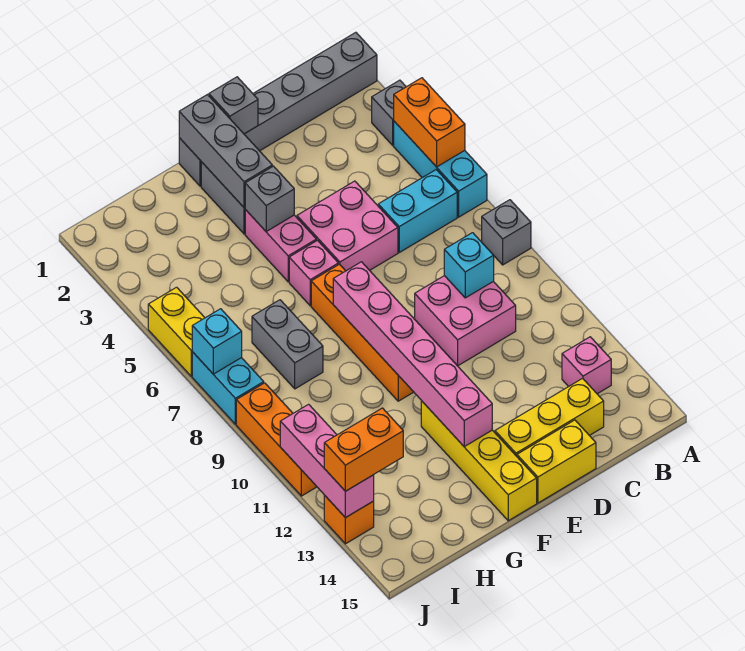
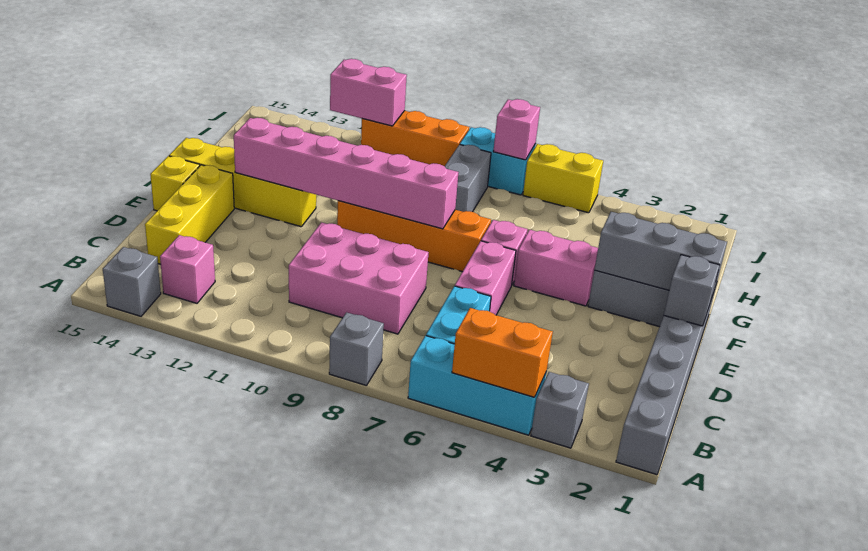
pink 2x2 brick [415,276,516,366] -> pink 2x3 brick [289,222,429,334]
cyan 1x1 brick [444,233,494,298] -> none
pink 2x2 brick [297,181,398,271] -> pink 1x2 brick [455,241,516,315]
yellow 1x2 brick [517,420,596,503] -> yellow 1x1 brick [150,156,200,211]
grey 1x1 brick [245,166,294,231] -> grey 1x1 brick moved to [103,247,161,316]
grey 1x2 brick [252,300,323,389] -> grey 1x2 brick turned to [445,145,491,212]
orange 1x2 brick [324,408,403,491] -> none
cyan 1x1 brick [192,309,242,374] -> pink 1x1 brick [493,99,540,160]
pink 1x3 brick [280,404,374,518] -> pink 1x2 brick [330,59,407,126]
orange 1x1 brick [324,496,374,544] -> none

